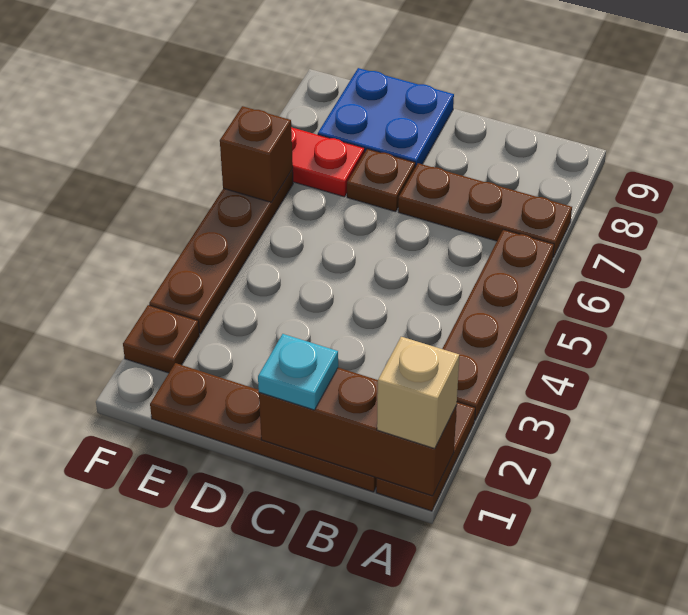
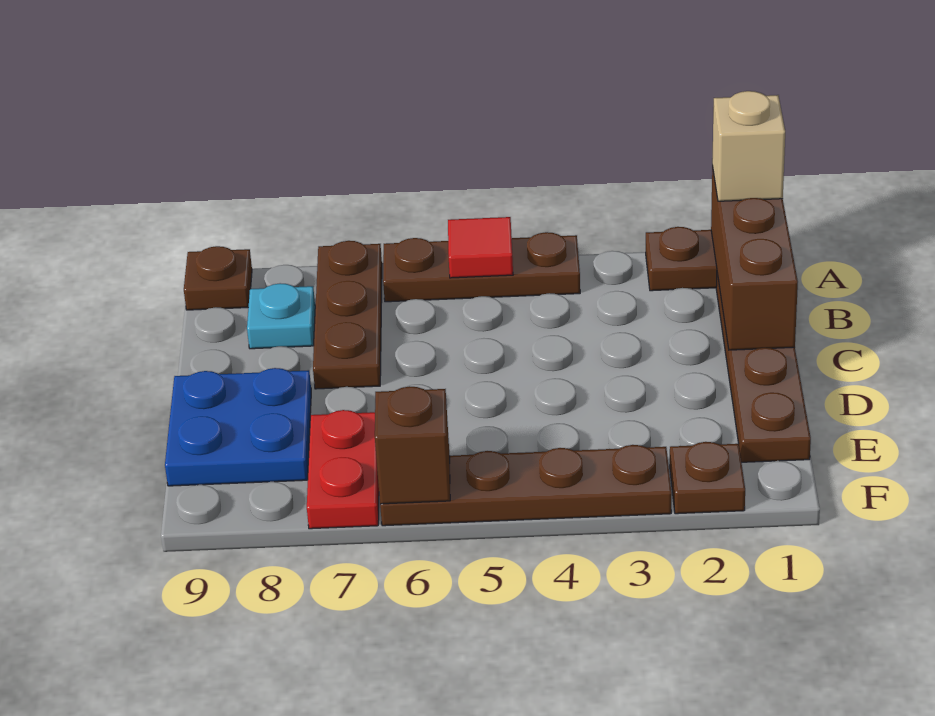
brown 1x4 plate [442,230,554,420] -> brown 1x3 plate [383,232,580,302]
none -> red 1x1 tile [448,217,513,278]
cyan 1x1 plate [258,334,338,410] -> cyan 1x1 plate moved to [247,283,315,349]
brown 1x1 plate [347,149,415,212] -> brown 1x1 plate moved to [184,246,252,310]

